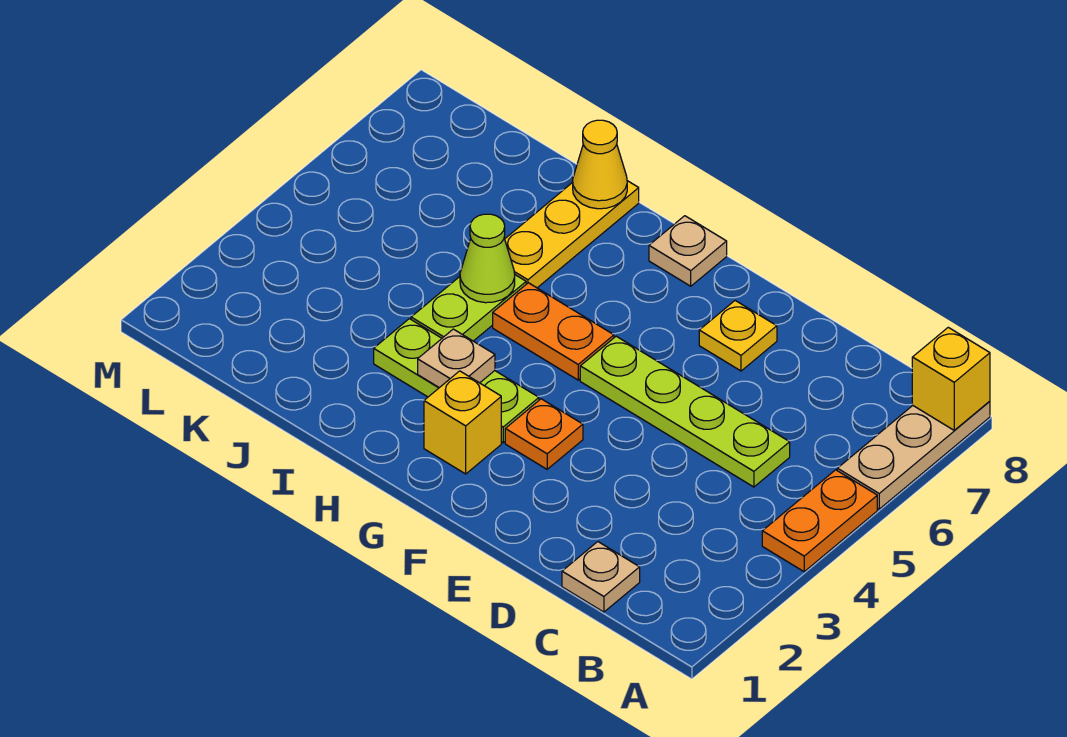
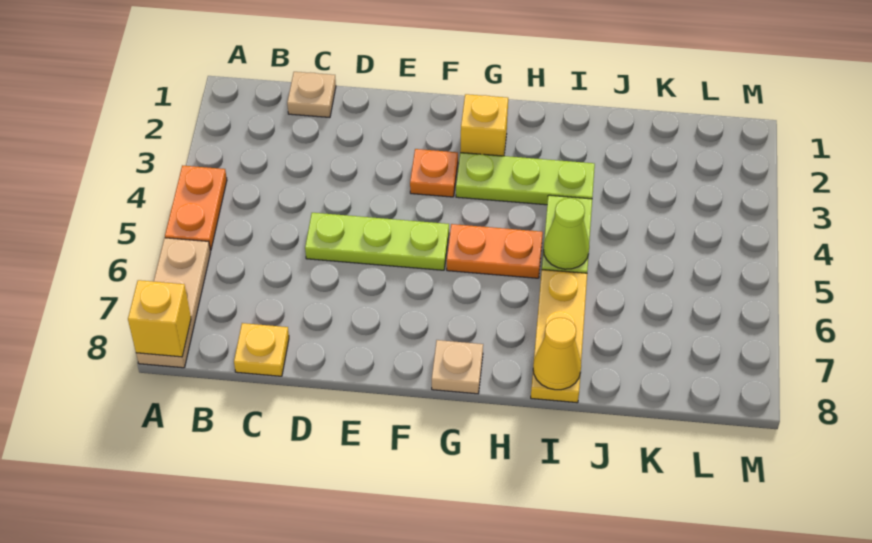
lime 1x4 plate [580,336,790,487] -> lime 1x3 plate [305,213,449,270]
yellow 1x1 plate [699,301,777,371] -> yellow 1x1 plate moved to [234,323,289,376]
tan 1x1 plate [418,329,495,388] -> none

